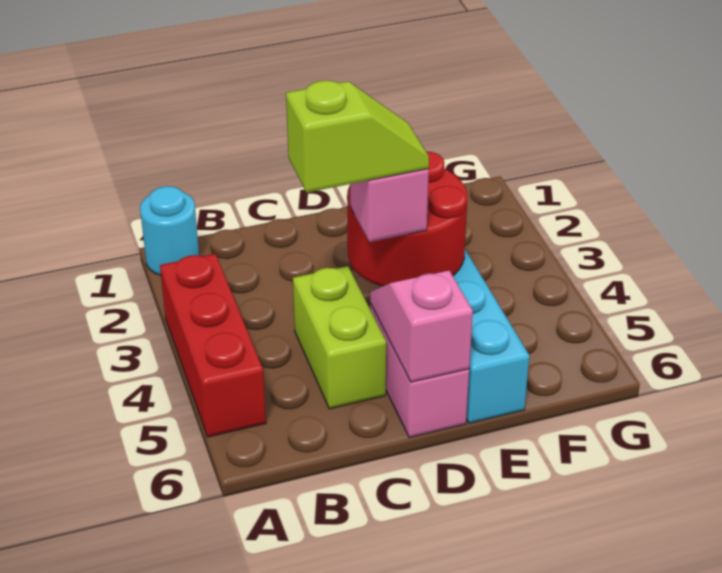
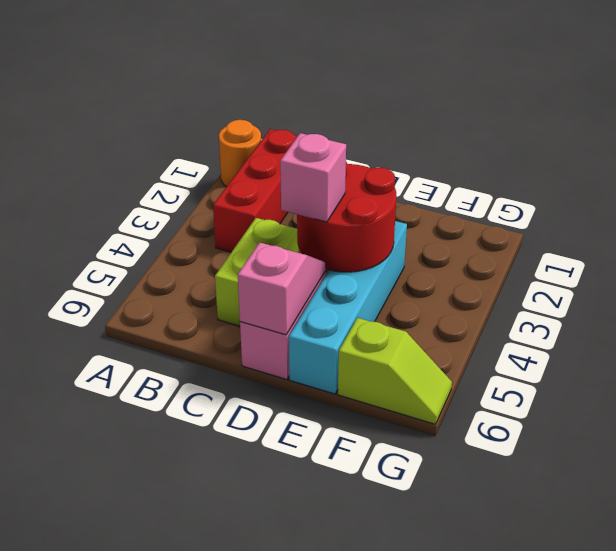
cyan 1x1 round brick [140,186,199,275] -> orange 1x1 round brick [219,120,261,187]
red 1x3 brick [160,254,266,437] -> red 1x3 brick moved to [213,129,298,252]
lime 1x2 slope [286,81,429,193] -> lime 1x2 slope moved to [338,318,452,424]

